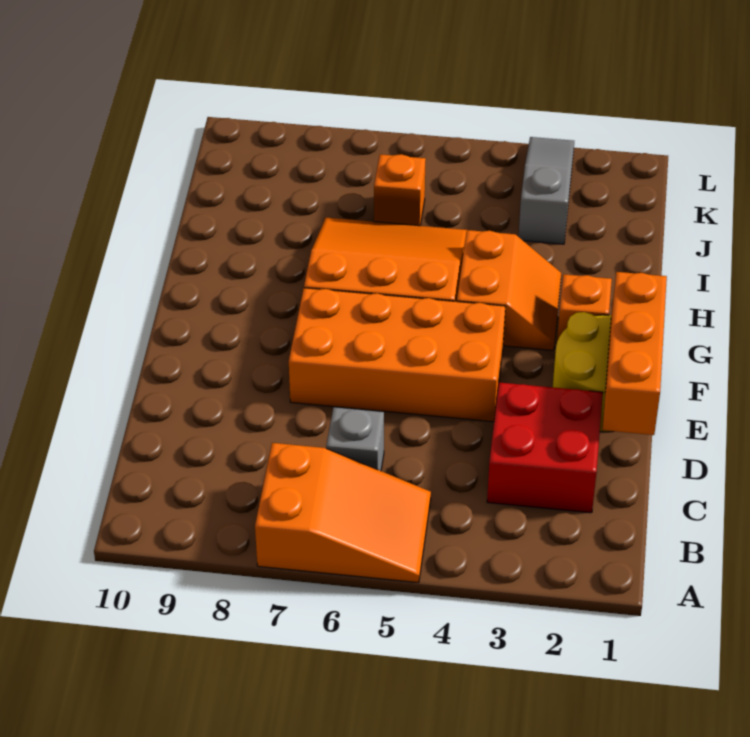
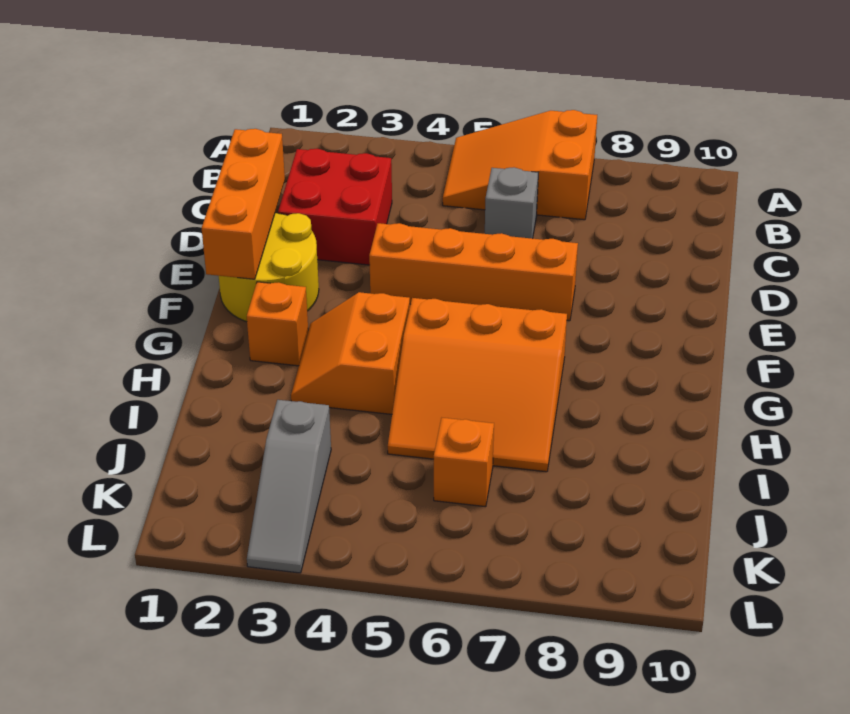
orange 2x4 brick [289,288,505,422] -> orange 1x4 brick [369,223,578,321]

